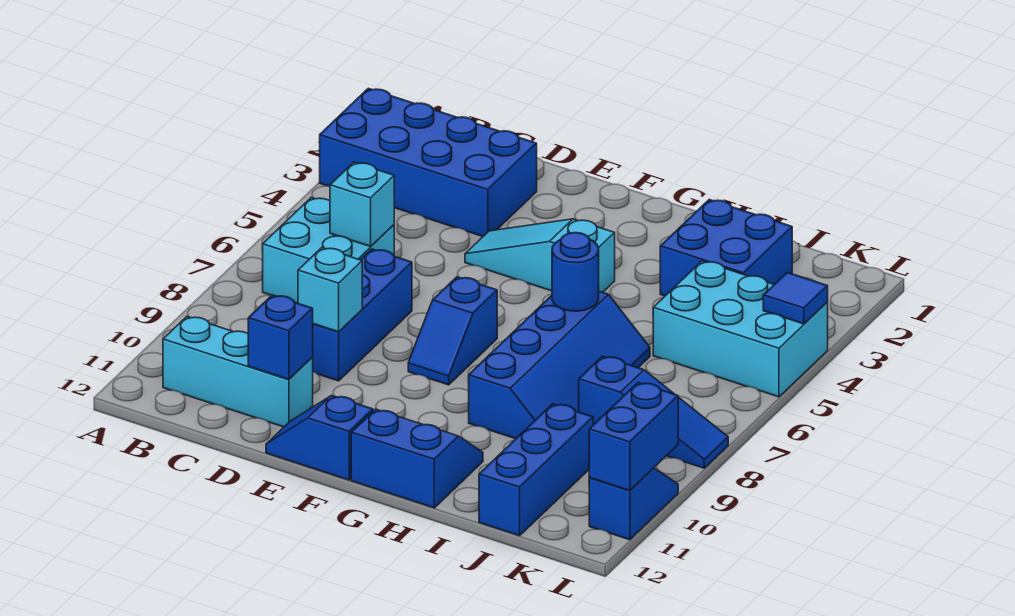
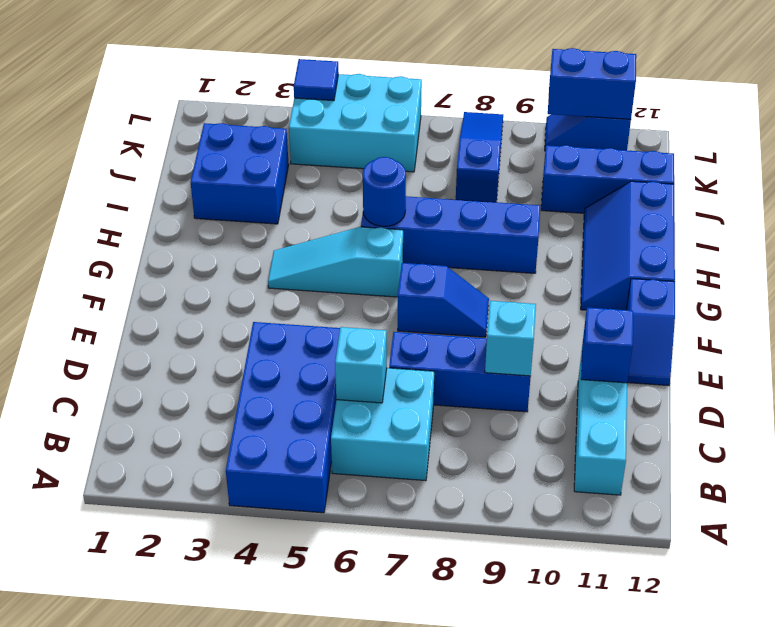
blue 2x4 brick [320,88,537,236] -> blue 2x4 brick moved to [226,322,340,513]
cyan 1x3 slope [465,219,615,292] -> cyan 1x3 slope turned to [268,227,403,297]
blue 2x2 slope [351,409,483,508] -> blue 2x3 slope [581,181,675,310]
cyan 2x3 brick [653,261,828,397] -> cyan 2x3 brick turned to [289,74,422,172]

